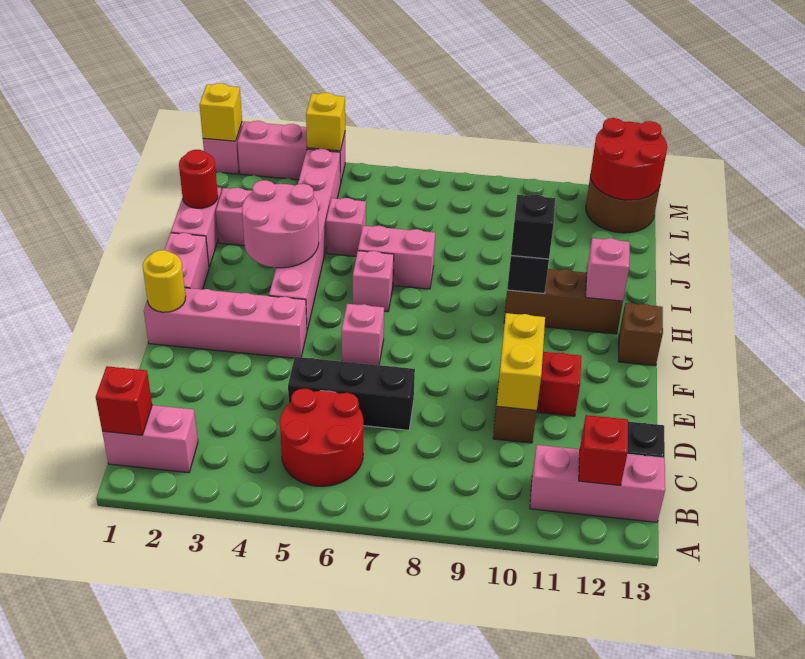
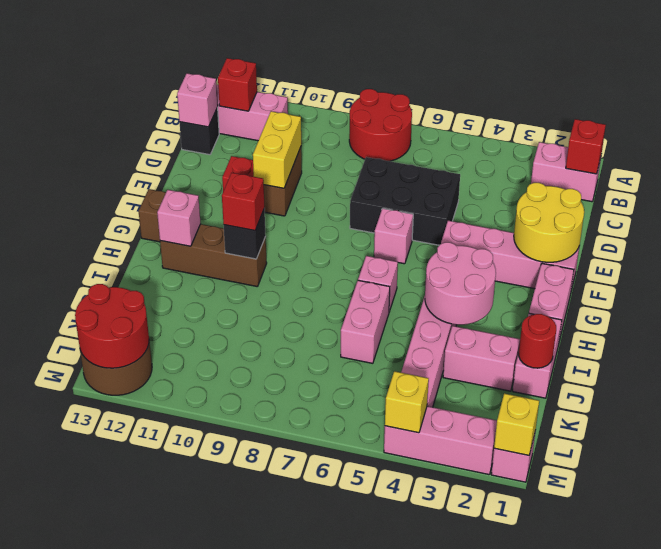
red 2x2 round brick [280,388,363,486] -> red 2x2 round brick moved to [349,89,412,161]
black 1x3 brick [288,357,415,430] -> black 2x3 brick [350,157,460,245]
yellow 1x1 round brick [143,250,186,312] -> yellow 2x2 round brick [514,183,584,262]
black 1x1 brick [511,194,555,259] -> red 1x1 brick [222,173,264,231]
pink 1x2 brick [358,226,435,289] -> pink 1x2 brick turned to [341,280,390,363]
pink 1x1 brick [326,198,366,256] -> pink 1x1 brick moved to [177,73,218,127]

